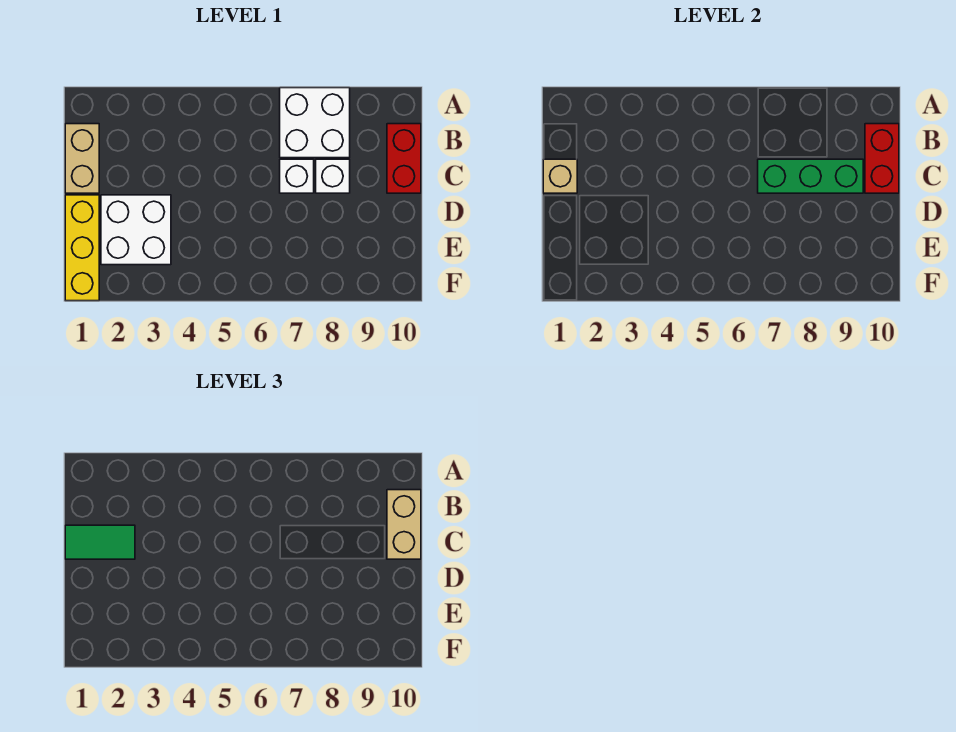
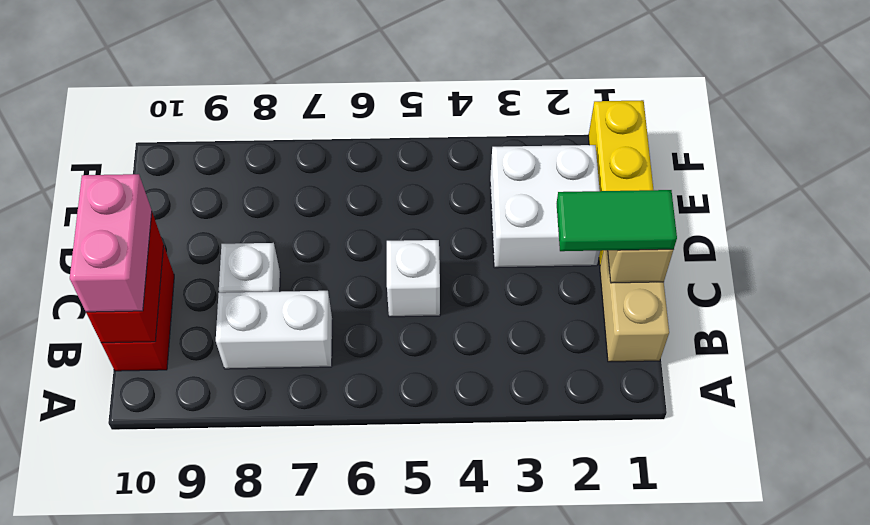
white 2x2 brick [280,88,350,158] -> white 1x2 brick [216,291,332,369]
tan 1x2 brick [387,490,421,559] -> pink 1x2 brick [70,174,152,312]
white 1x1 brick [280,159,314,193] -> white 1x1 brick moved to [387,240,440,317]
green 1x3 brick [758,159,863,193] -> none

